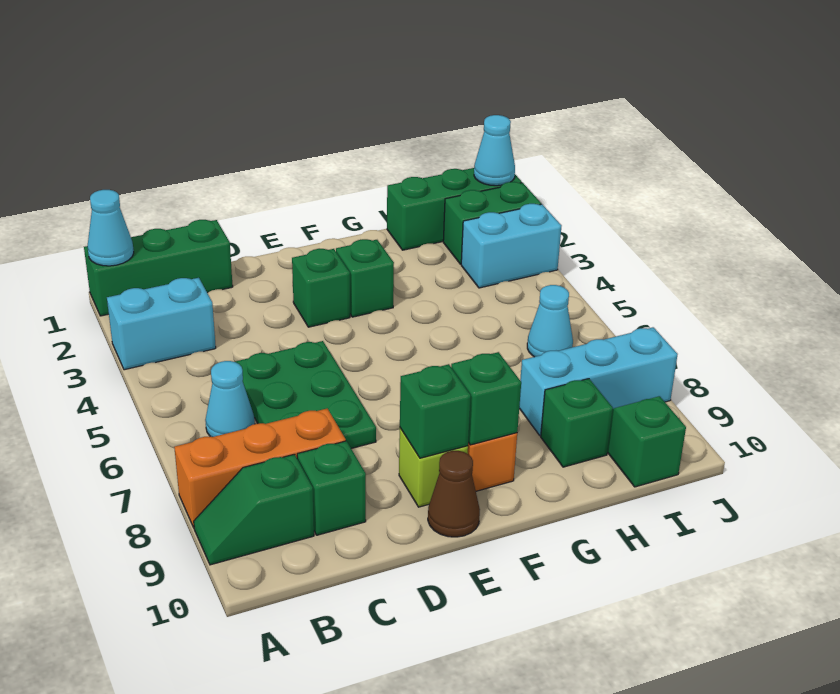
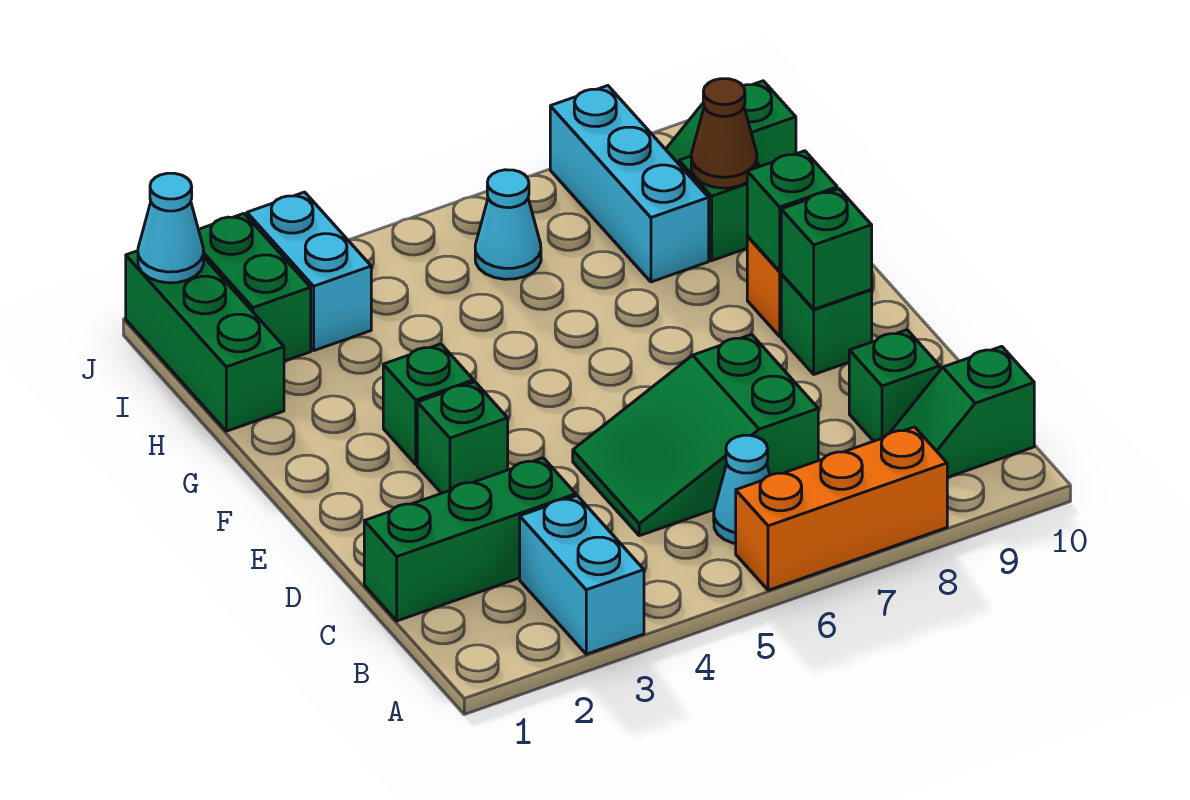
green 1x3 brick [84,220,233,316] -> green 1x3 brick turned to [364,458,576,621]
cyan 1x1 cone [87,190,134,266] -> none
orange 1x3 brick [174,409,346,527] -> orange 1x3 brick turned to [736,427,947,590]
green 1x2 slope [194,454,314,565] -> green 1x2 slope turned to [890,346,1034,477]
green 2x3 plate [235,341,376,448] -> green 2x3 slope [573,334,818,536]
lime 1x1 brick [399,428,468,507] -> green 1x1 brick [781,274,872,374]
brown 1x1 cone [428,451,480,537] -> brown 1x1 cone moved to [691,79,757,188]

